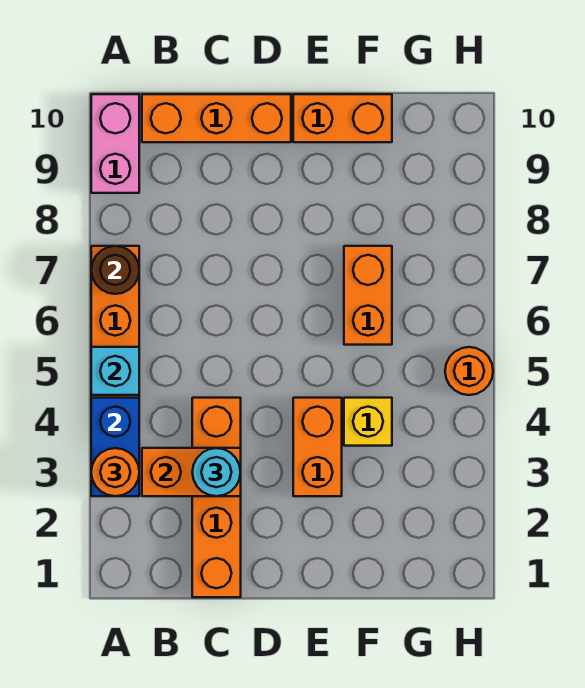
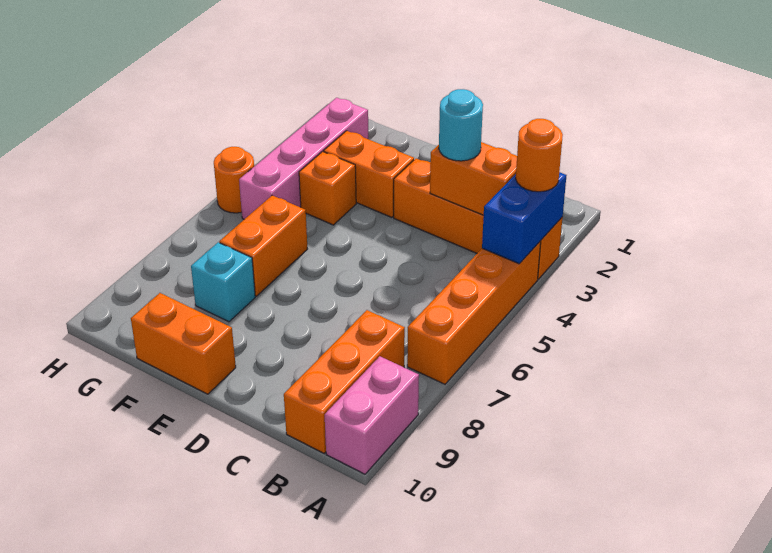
cyan 1x1 brick [91,347,139,395] -> cyan 1x1 brick moved to [191,242,255,322]
brown 1x1 round brick [91,246,139,294] -> none
orange 1x3 brick [142,94,291,142] -> orange 1x3 brick turned to [284,310,405,453]
orange 1x4 brick [192,398,241,597] -> orange 1x4 brick turned to [394,159,563,279]
orange 1x2 brick [293,398,342,496] -> orange 1x2 brick turned to [324,131,414,217]
yellow 1x1 brick [344,398,392,446] -> orange 1x1 brick [299,152,356,225]
none -> pink 1x4 brick [239,98,368,219]

